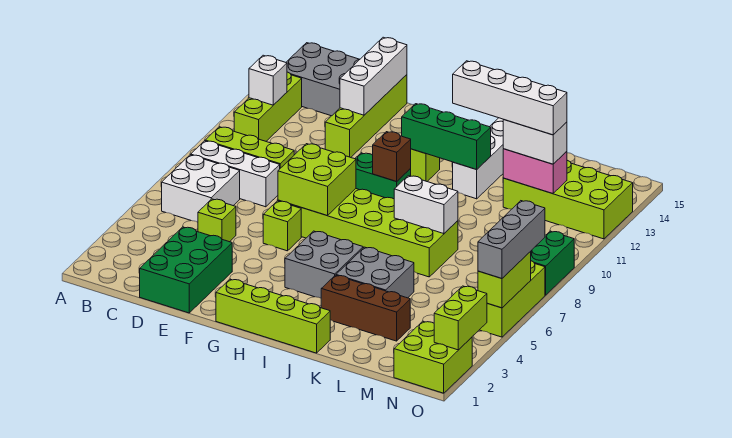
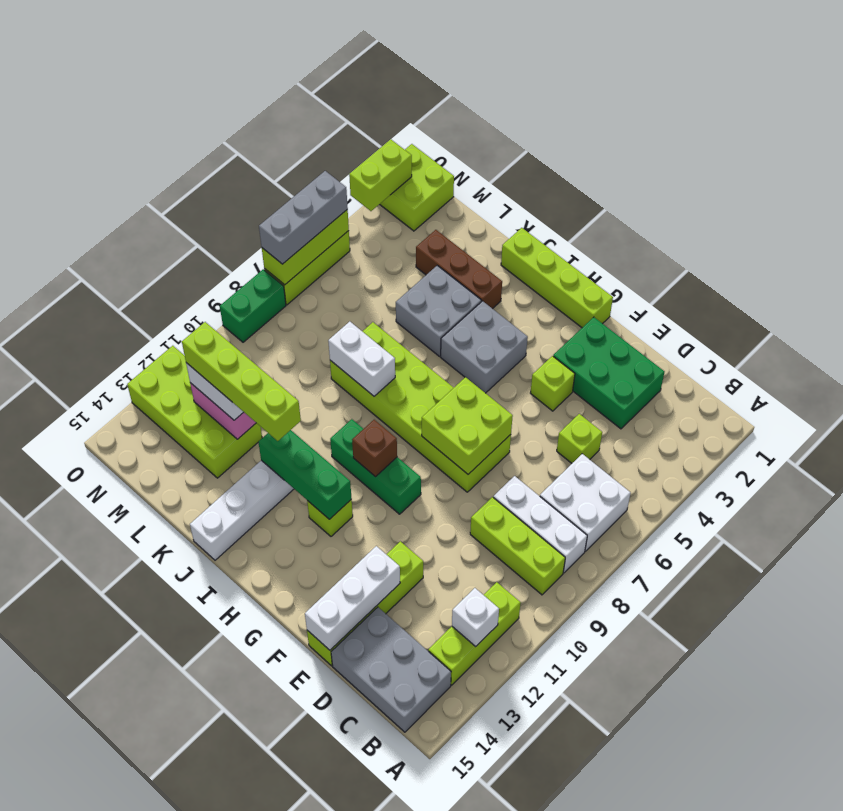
green 2x3 brick [140,227,232,313] -> green 2x3 brick turned to [553,317,665,429]
lime 1x1 brick [263,201,301,251] -> lime 1x1 brick moved to [531,356,575,411]
green 1x2 brick [355,153,411,199] -> green 1x3 brick [330,419,421,514]
white 1x4 brick [453,61,567,135] -> lime 1x4 brick [182,322,301,441]
lime 1x2 brick [478,252,531,308] -> lime 1x3 brick [262,210,349,285]

